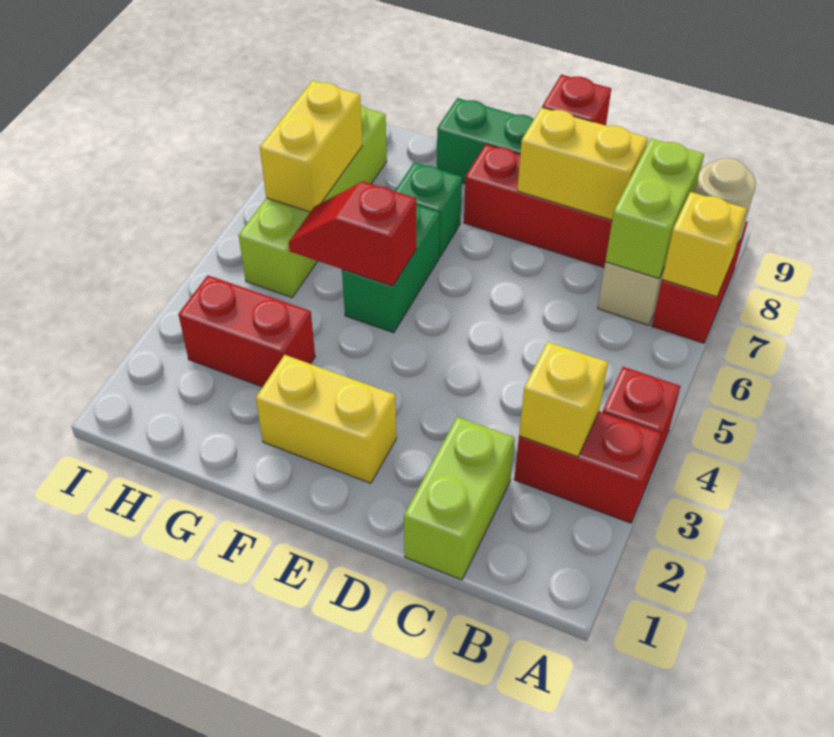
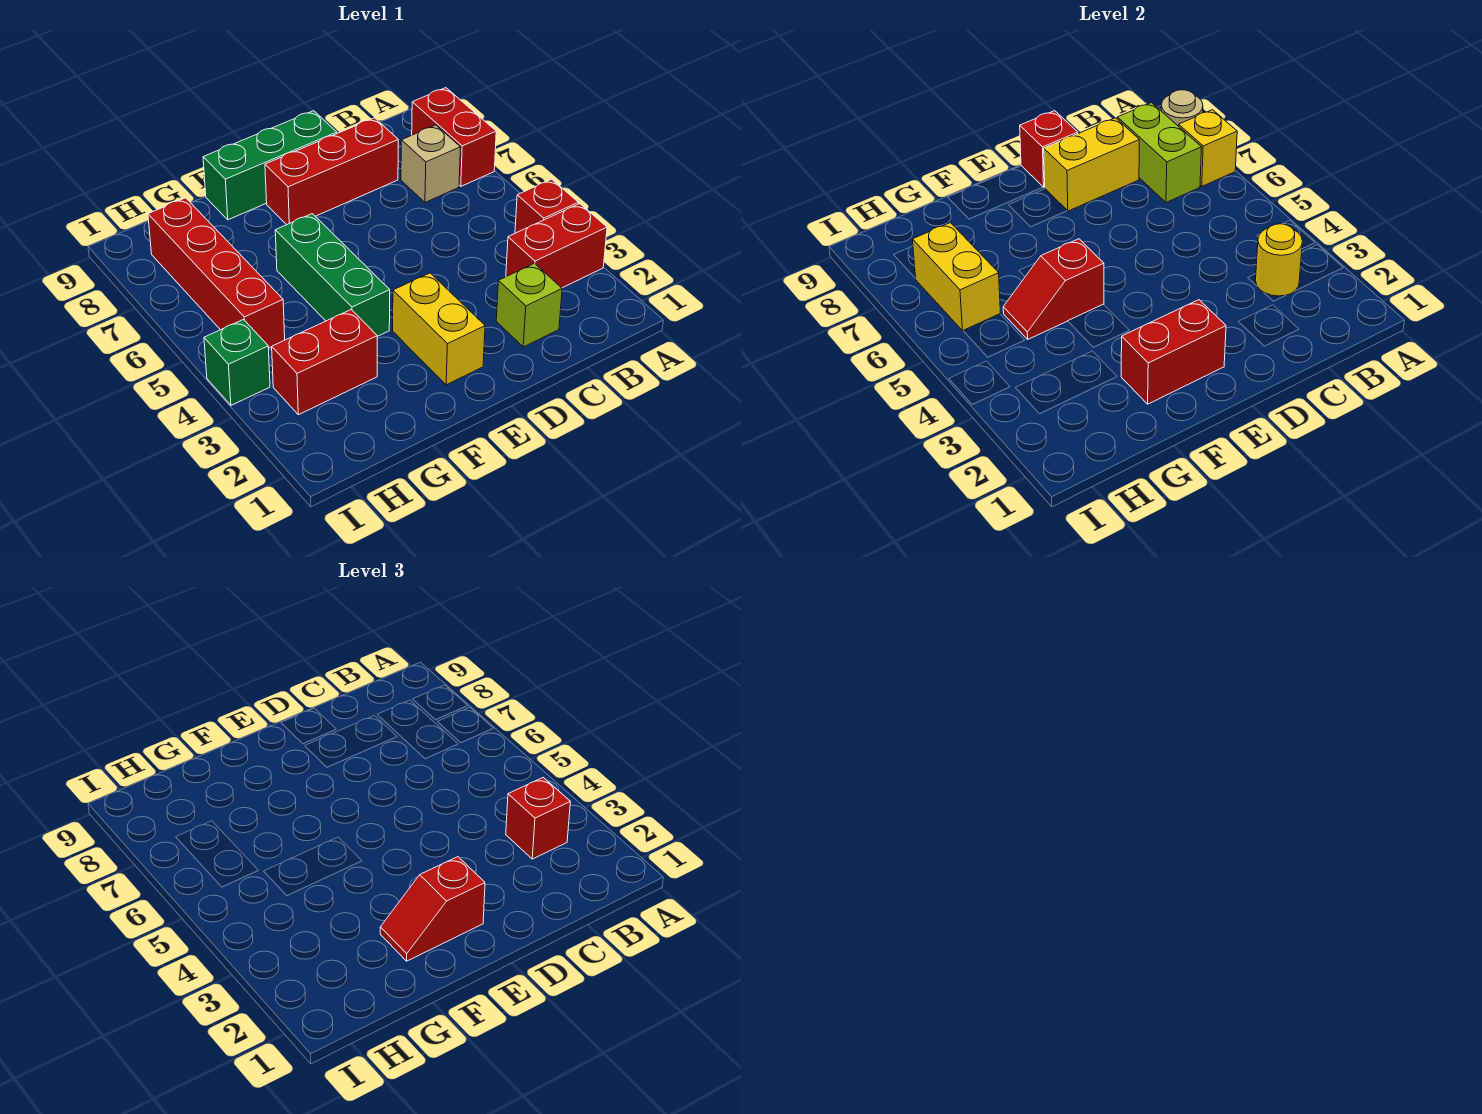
yellow 1x1 brick [519,342,608,457] -> yellow 1x1 round brick [1256,224,1302,296]
none -> red 1x1 brick [506,777,570,859]
lime 1x2 brick [404,417,515,580] -> lime 1x1 brick [496,264,562,347]
yellow 1x2 brick [256,355,396,483] -> yellow 1x2 brick turned to [393,273,485,385]
none -> red 1x2 brick [1121,300,1226,404]
none -> red 1x2 slope [380,857,485,961]
green 1x2 brick [342,205,440,333] -> green 1x3 brick [275,214,390,336]
green 1x1 brick [395,162,462,257] -> green 1x1 brick moved to [204,320,270,405]
lime 1x4 brick [239,105,387,297] -> red 1x4 brick [148,198,285,348]

